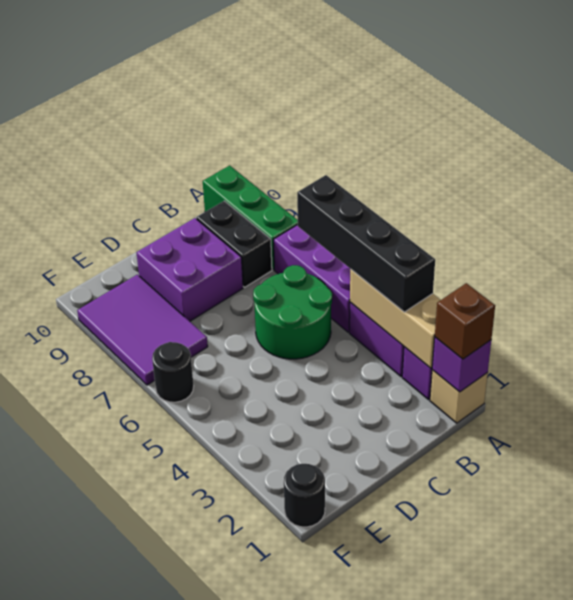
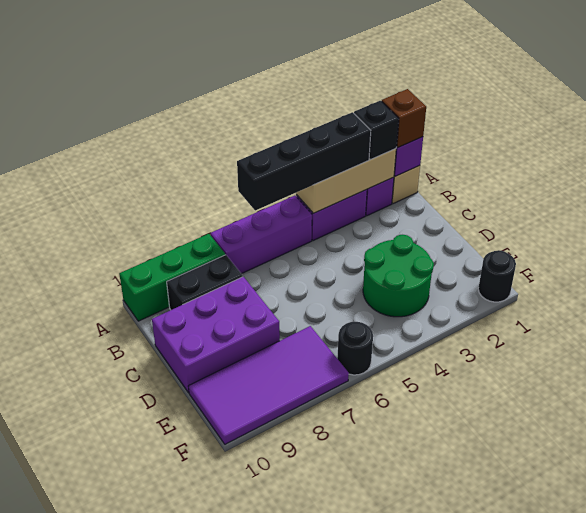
none -> black 1x1 brick [354,101,399,160]
green 2x2 round brick [253,265,332,359] -> green 2x2 round brick moved to [363,235,434,317]
purple 2x2 brick [137,218,243,321] -> purple 2x3 brick [152,277,280,393]
purple 2x3 tile [77,275,208,385] -> purple 2x4 tile [188,326,349,444]

